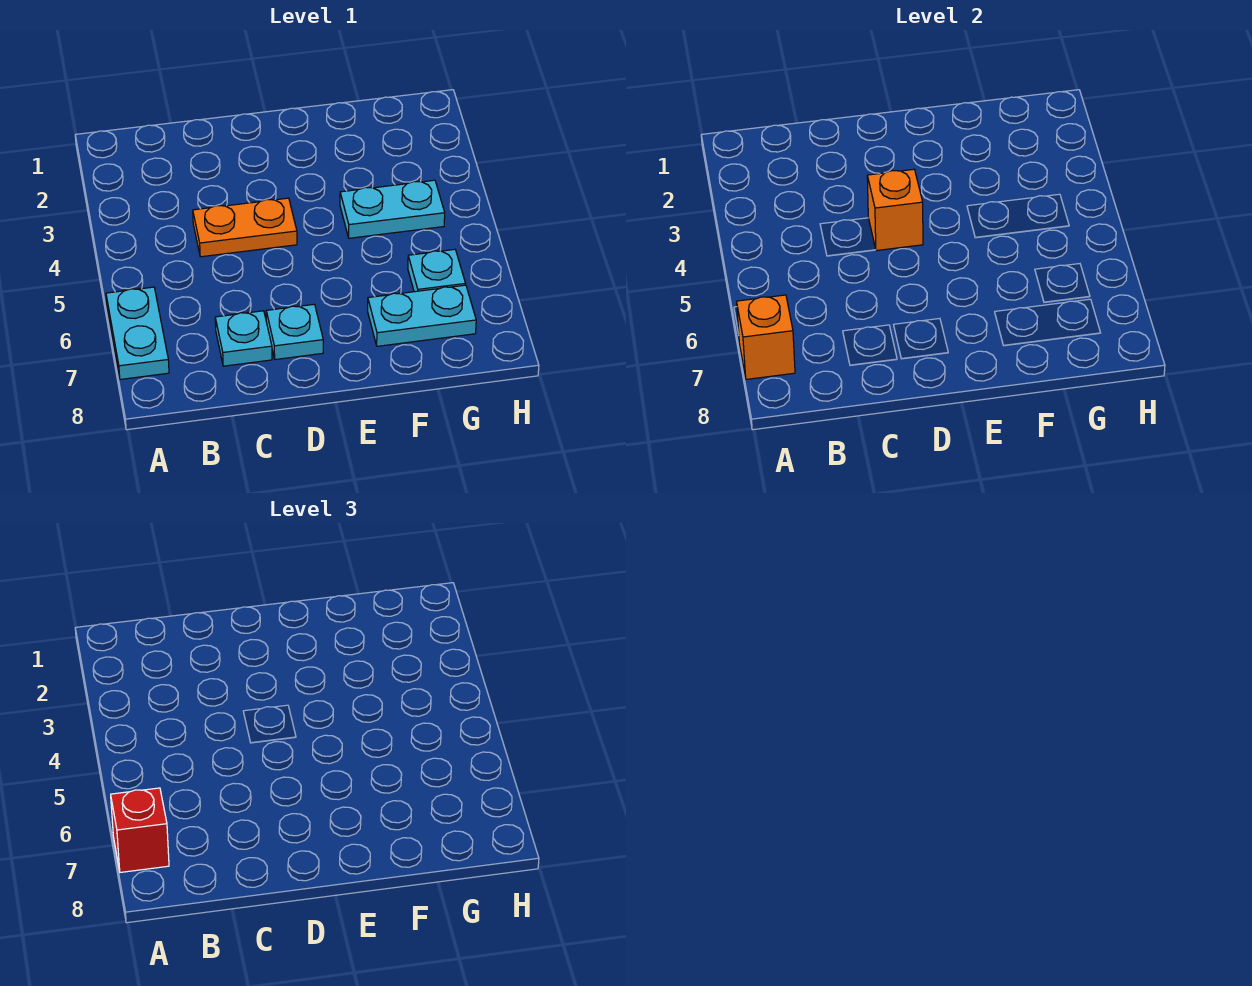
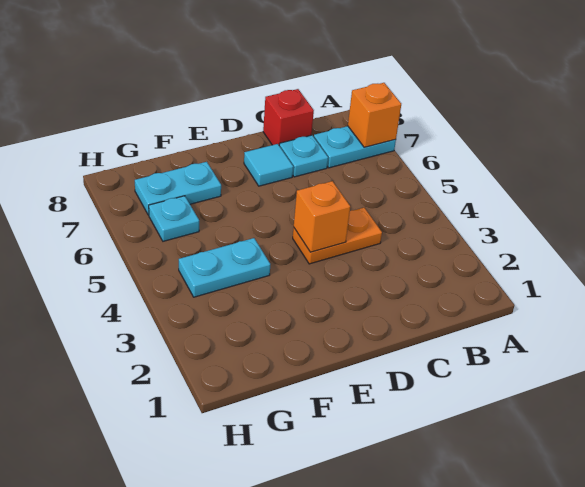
cyan 1x2 plate [106,287,169,379] -> cyan 1x2 plate turned to [314,126,396,168]
red 1x1 brick [111,788,169,872] -> red 1x1 brick moved to [263,89,314,145]
cyan 1x1 plate [266,304,323,360] -> cyan 1x1 tile [244,144,293,186]

